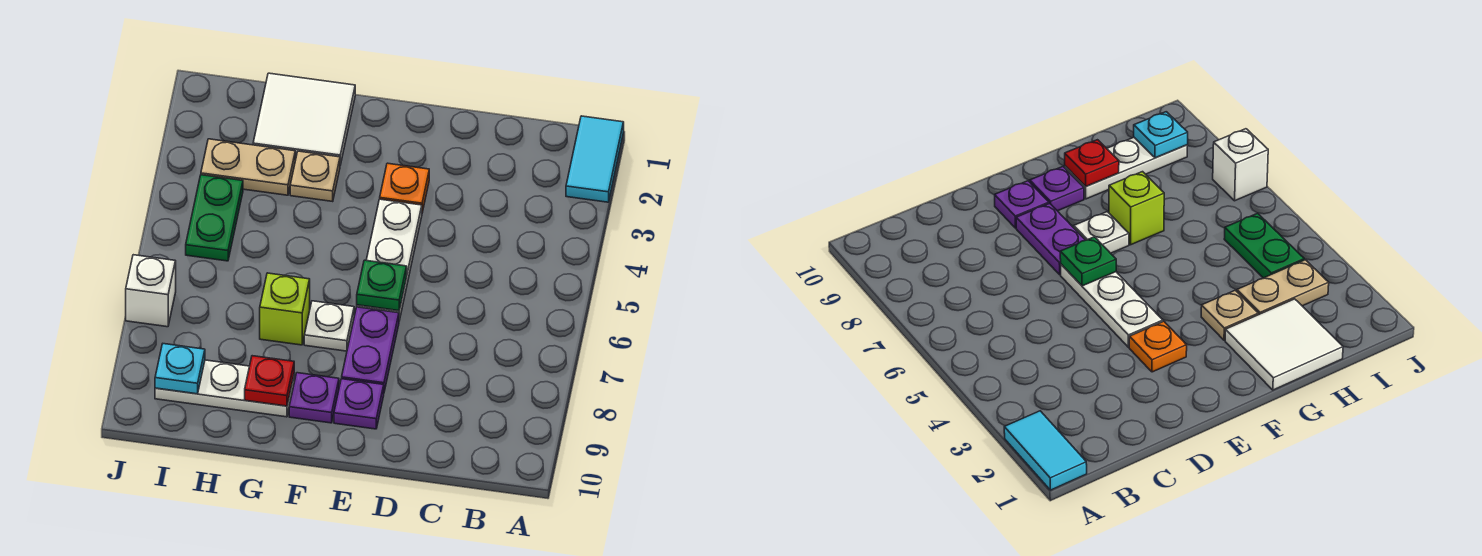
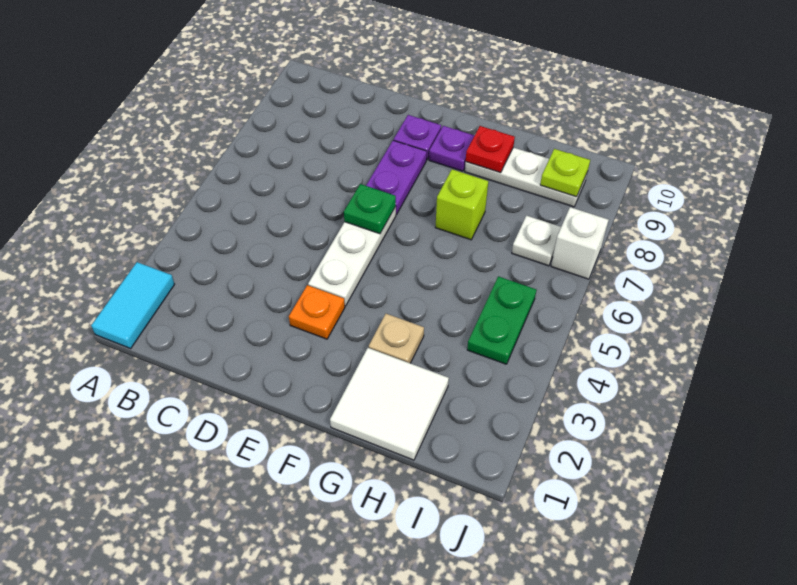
white 1x1 plate [304,301,354,351] -> white 1x1 plate moved to [512,216,561,266]
tan 1x2 plate [201,139,295,195] -> none
cyan 1x1 plate [155,344,205,394] -> lime 1x1 plate [540,149,590,197]

